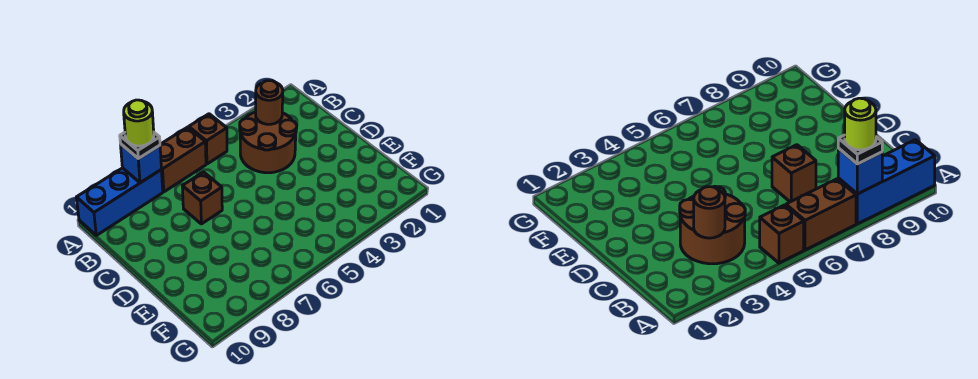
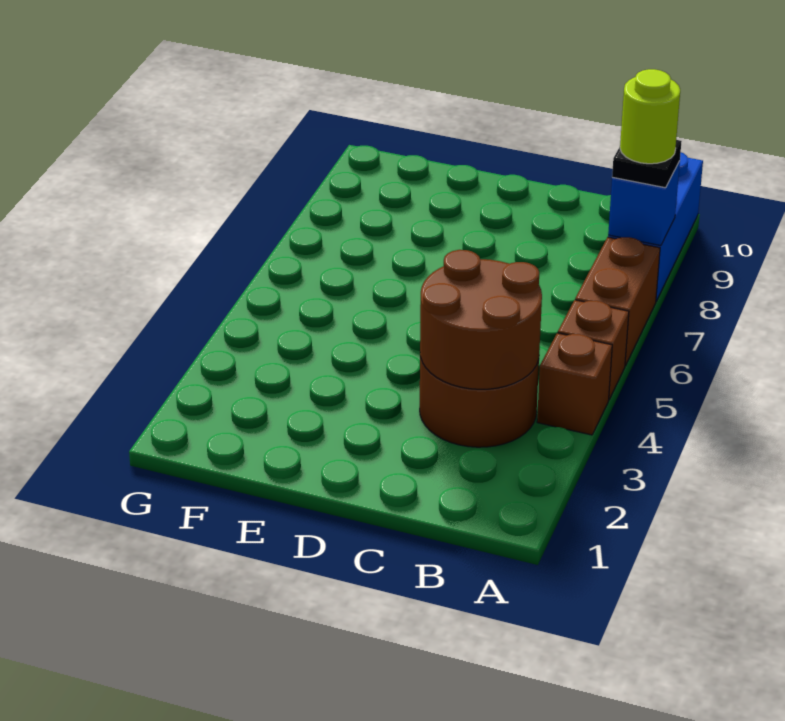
brown 1x1 round brick [256,81,283,124] -> brown 2x2 round brick [420,250,542,389]
brown 1x1 brick [182,172,222,224] -> brown 1x1 brick moved to [537,333,612,435]

